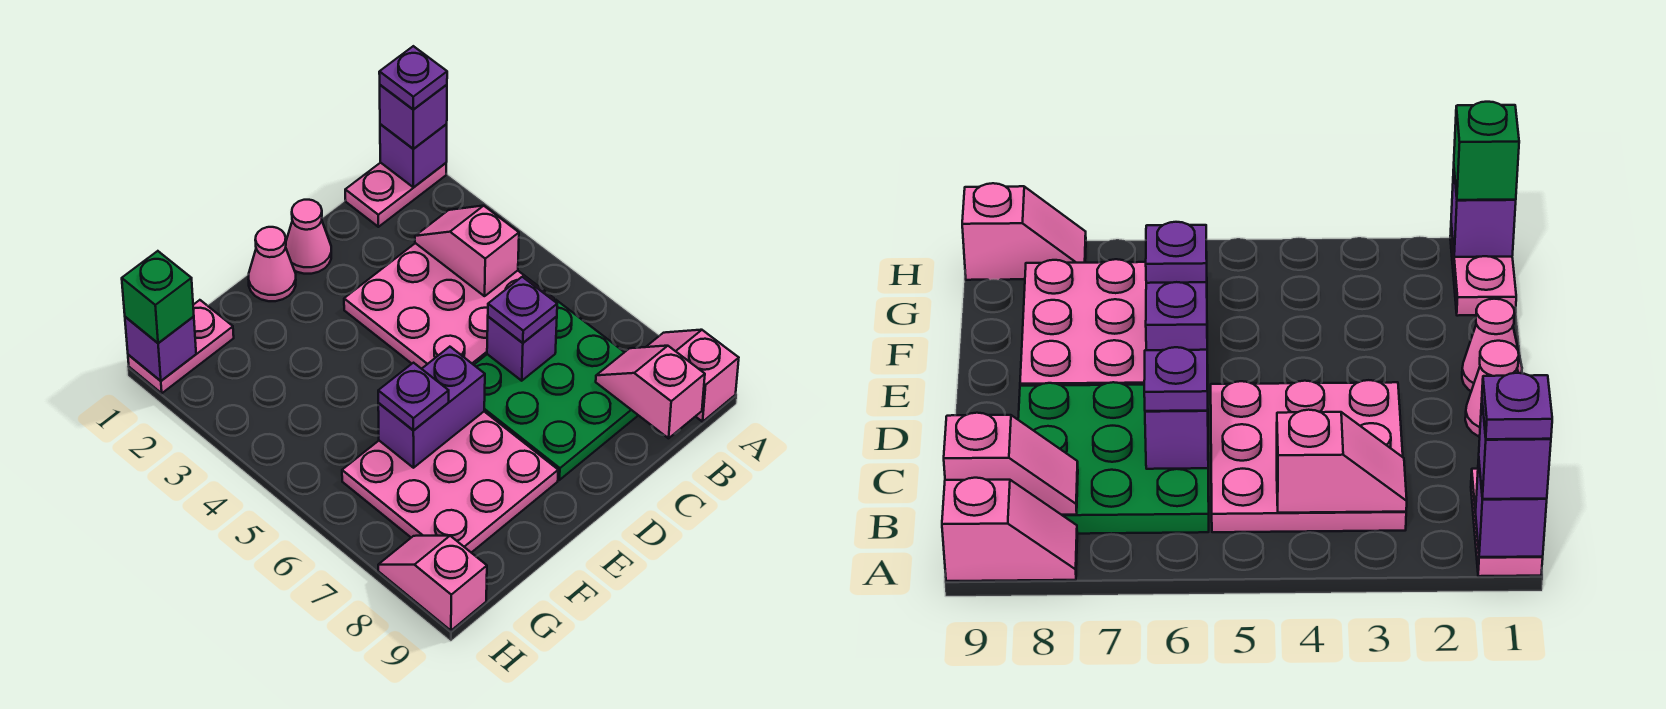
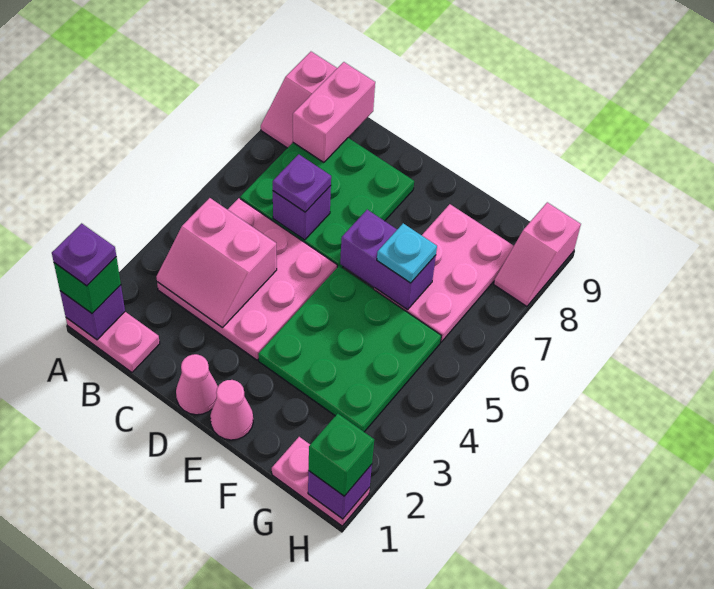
purple 1x1 brick [380,85,447,149] -> green 1x1 brick [54,257,121,313]
pink 1x2 slope [415,206,519,296] -> pink 2x2 slope [156,198,277,328]
pink 1x2 slope [596,346,705,438] -> pink 1x2 brick [293,62,375,162]
none -> green 3x3 plate [258,266,441,432]
pink 3x3 plate [342,412,558,553] -> pink 2x3 plate [374,204,514,342]
purple 1x1 plate [378,363,449,431] -> cyan 1x1 plate [377,223,437,283]

